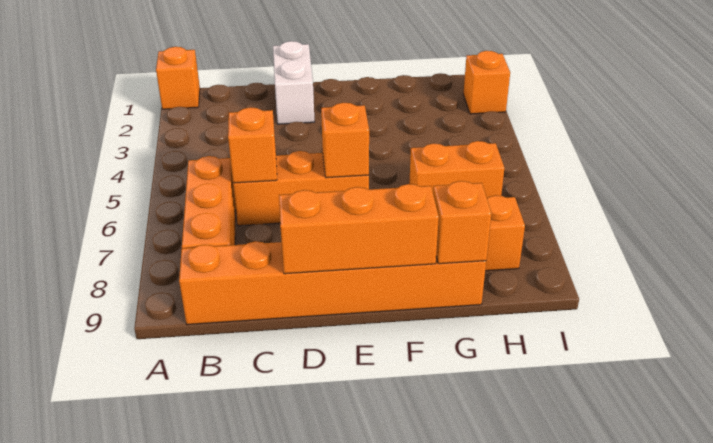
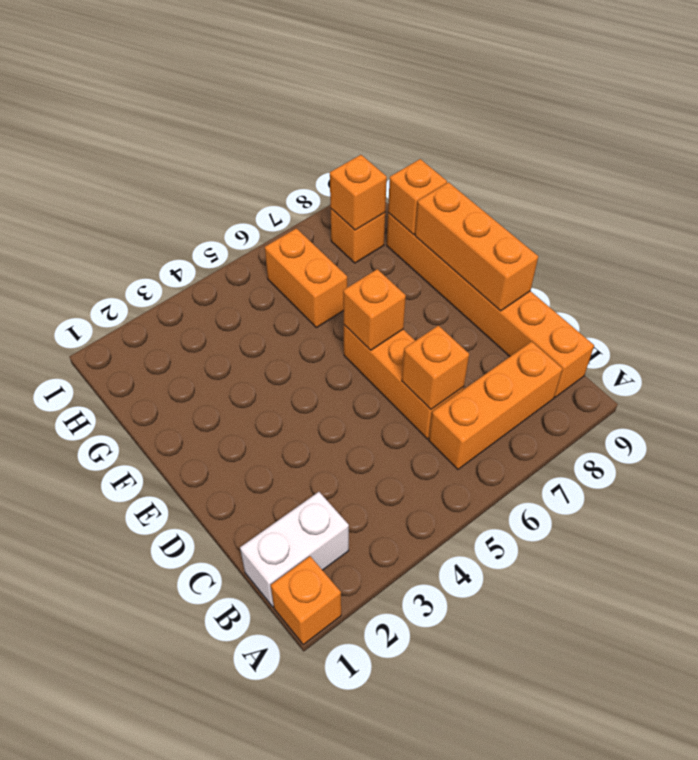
white 1x2 brick [273,41,315,124] -> white 1x2 brick moved to [240,492,349,607]
orange 1x1 brick [463,51,510,114] -> orange 1x1 brick moved to [330,155,387,230]

